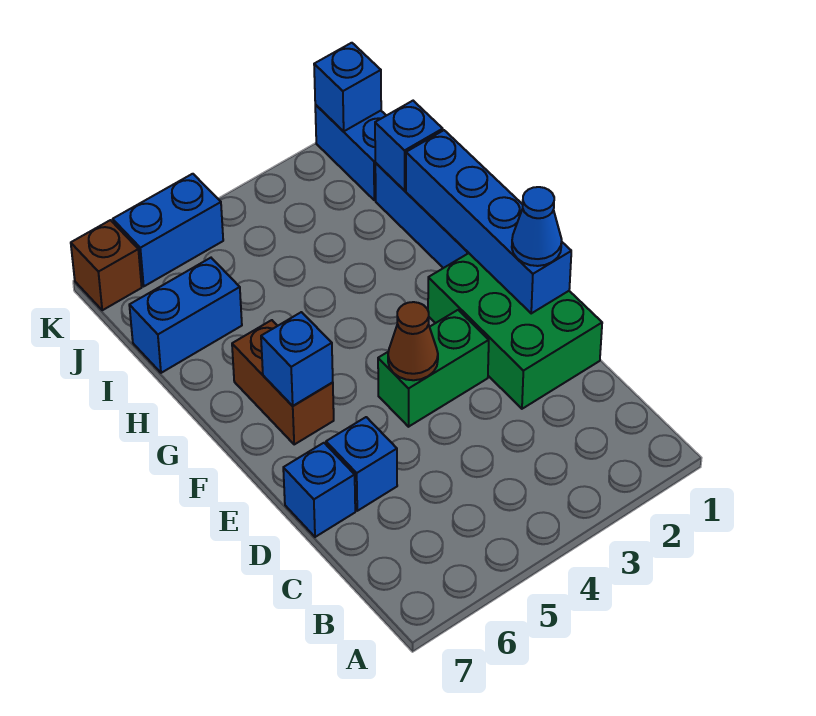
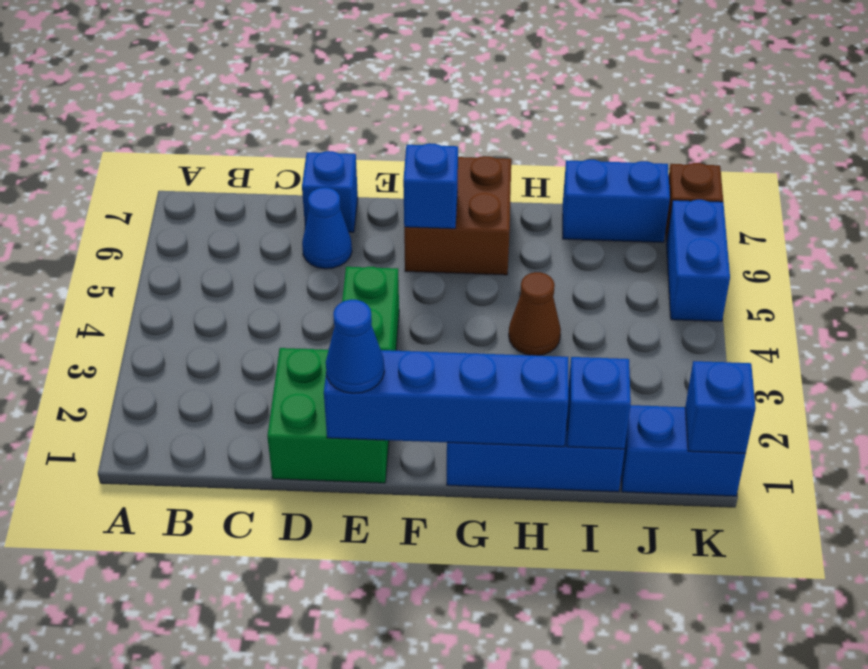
green 2x3 brick [428,253,602,409] -> green 2x2 brick [267,348,389,483]
blue 1x1 brick [326,417,397,511] -> blue 1x1 cone [302,188,352,269]
brown 1x1 cone [388,302,438,380] -> brown 1x1 cone moved to [509,272,561,356]
brown 1x2 brick [232,320,334,444] -> brown 2x2 brick [404,156,511,275]
blue 1x2 brick [129,258,242,373] -> blue 1x2 brick turned to [563,160,670,243]

